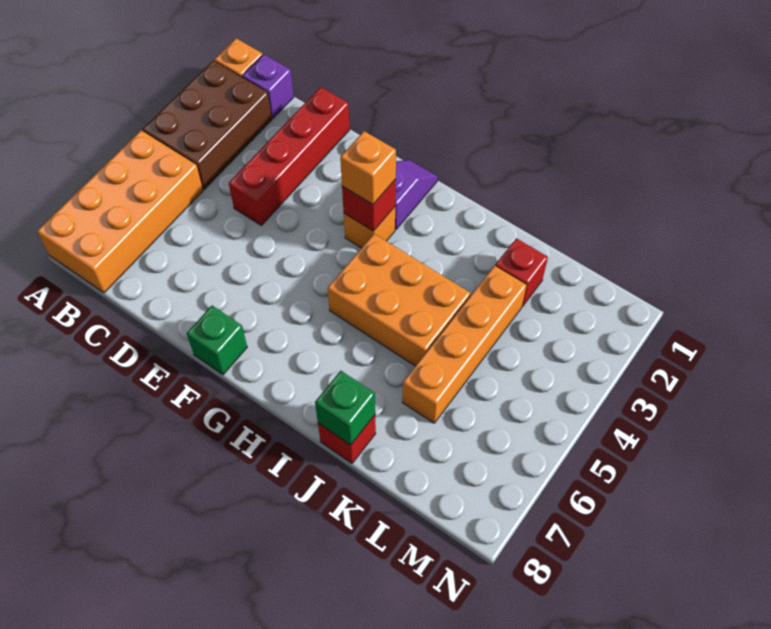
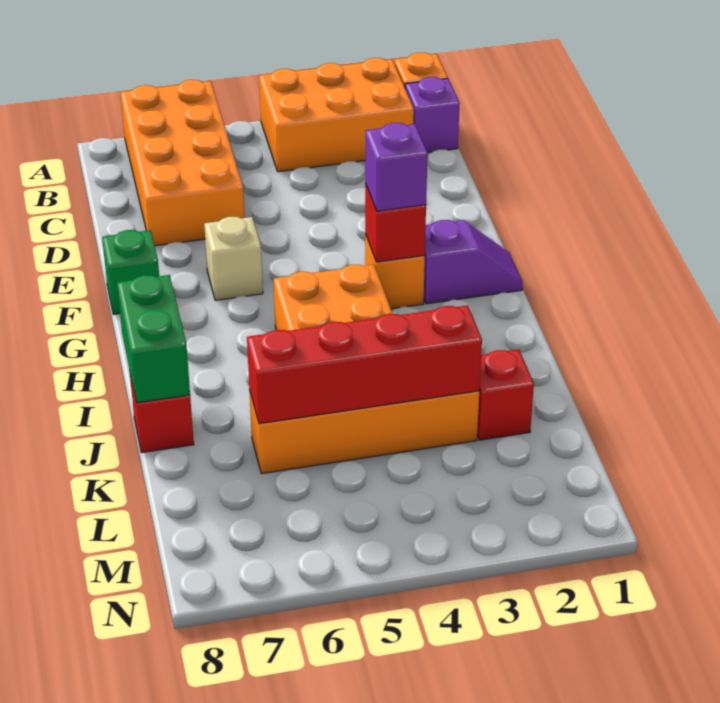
brown 2x3 brick [143,60,272,189] -> orange 2x3 brick [259,58,414,172]
orange 2x4 brick [37,130,203,293] -> orange 2x4 brick turned to [120,80,244,246]
red 1x4 brick [229,87,350,225] -> red 1x4 brick moved to [247,305,482,424]
none -> tan 1x1 brick [204,217,263,300]
orange 1x1 brick [340,131,396,204] -> purple 1x1 brick [365,123,428,211]
green 1x1 brick [315,371,375,445] -> green 1x2 brick [117,275,190,403]

